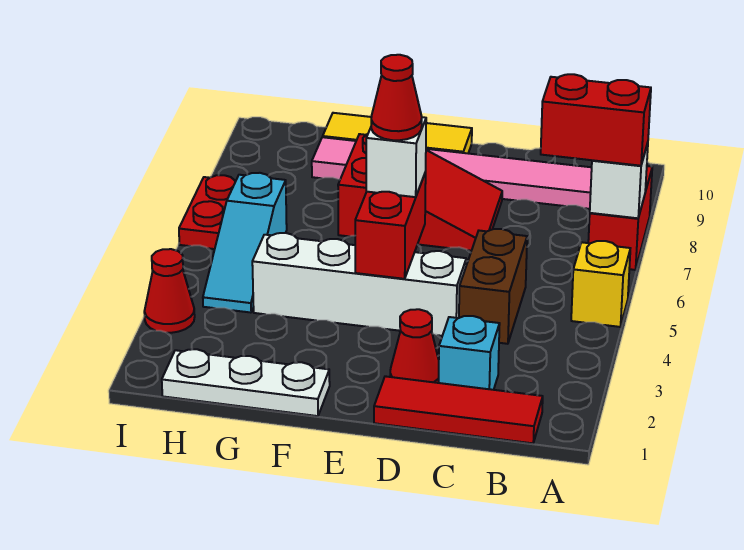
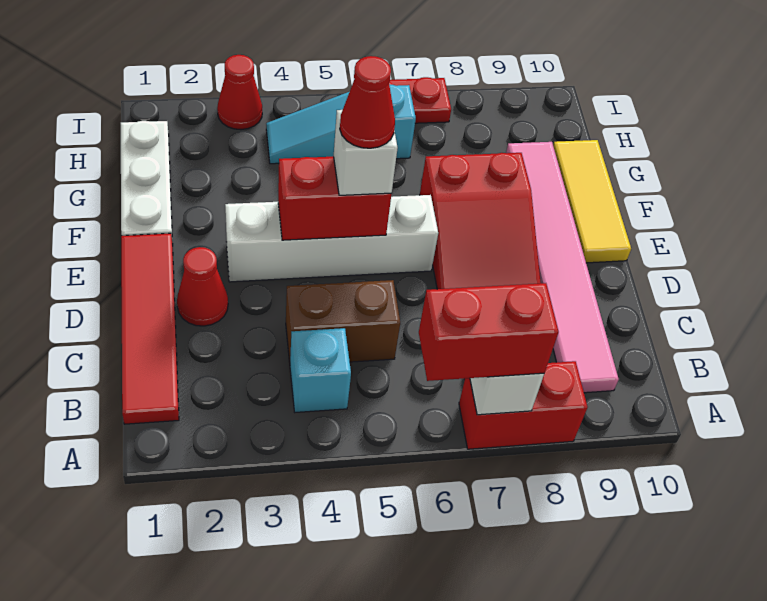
yellow 1x1 brick [571,241,630,327] -> none
red 1x2 brick [541,74,651,166] -> red 1x2 brick turned to [419,283,559,381]
red 1x3 tile [374,376,543,443] -> red 1x4 tile [121,233,179,424]
cyan 1x1 brick [439,316,500,390] -> cyan 1x1 brick moved to [290,328,351,412]
white 1x4 brick [252,233,466,336] -> white 1x4 brick turned to [225,195,438,282]

